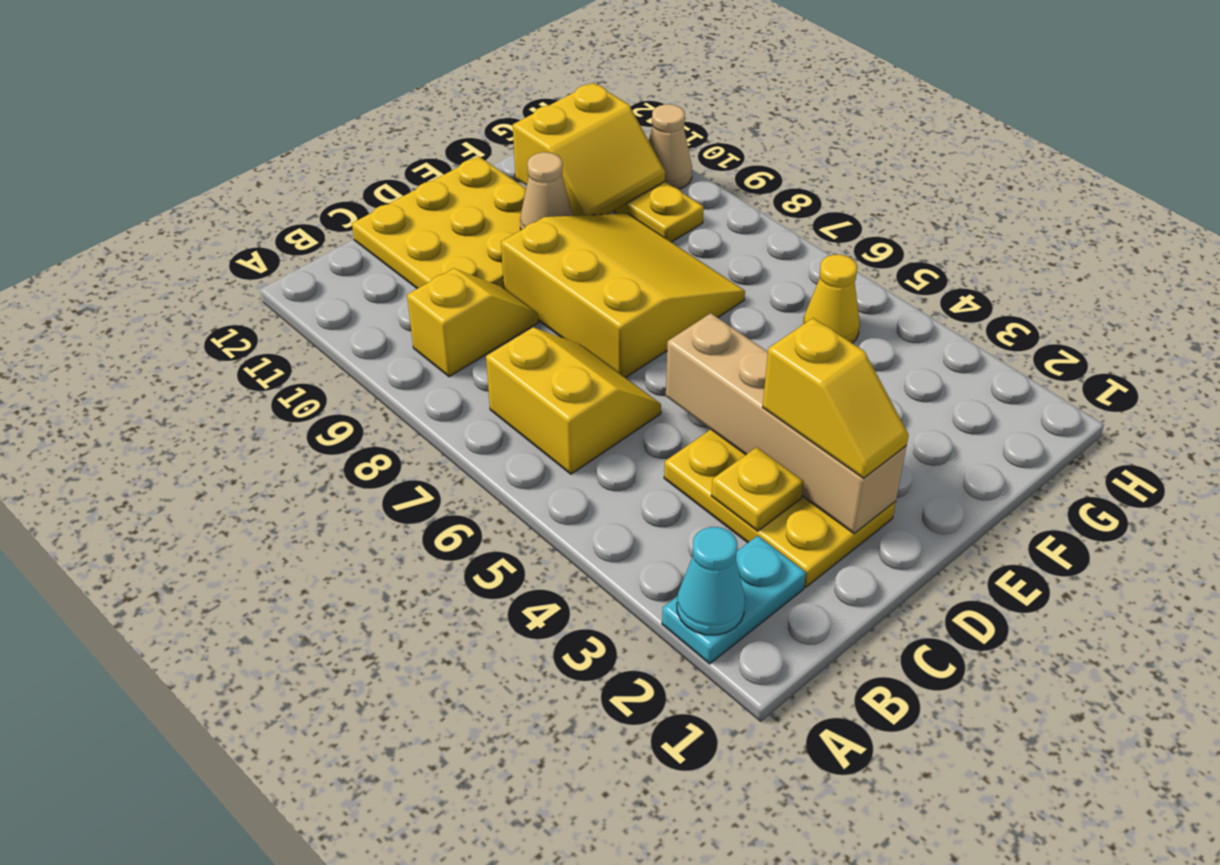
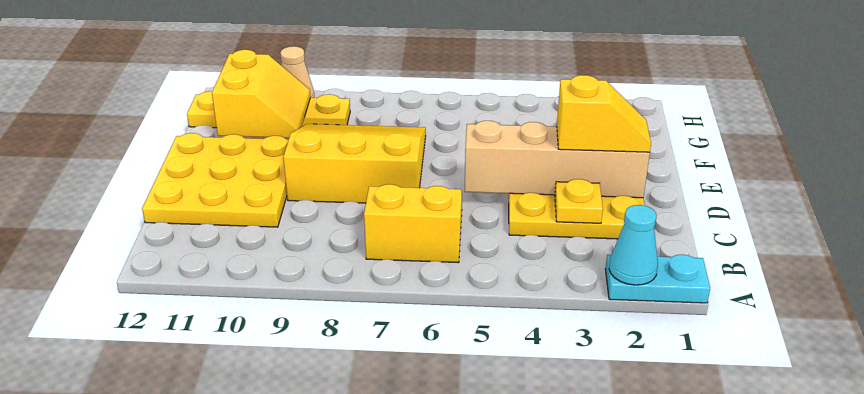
cyan 1x2 plate [662,536,806,664] -> cyan 1x2 plate turned to [605,255,710,303]
yellow 1x2 slope [407,268,538,377] -> none
tan 1x1 cone [520,152,573,230] -> none
yellow 1x1 cone [803,255,860,343] -> none

